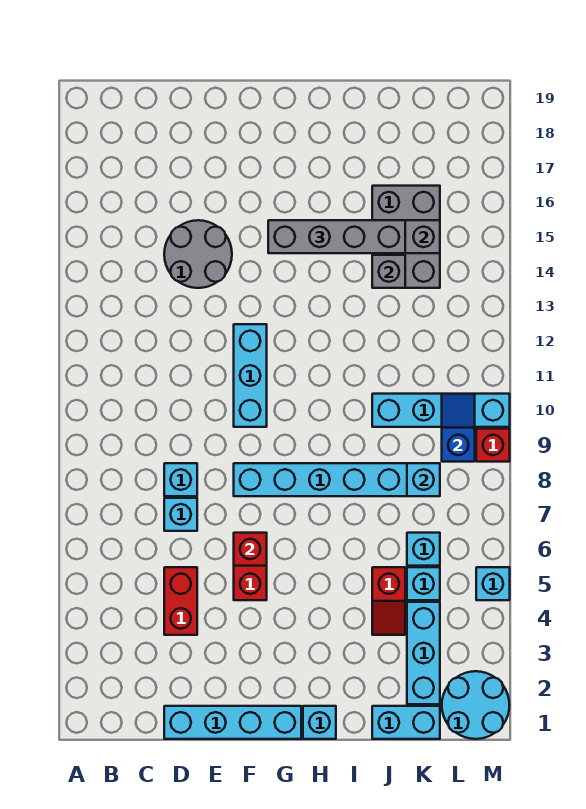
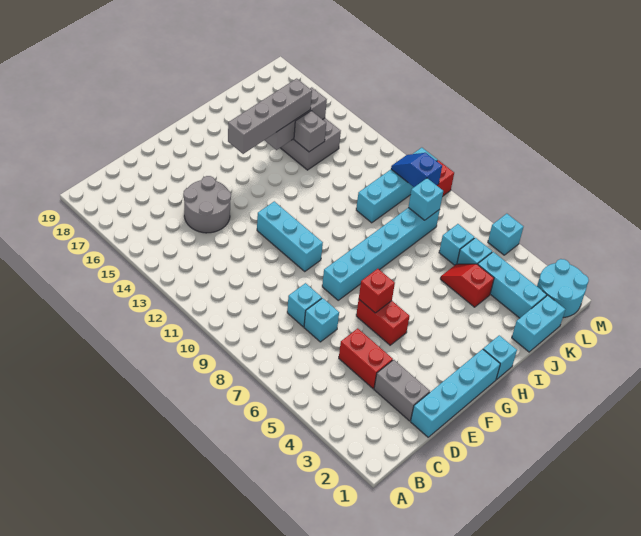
none -> grey 1x2 brick [374,360,430,421]
red 1x2 slope [372,567,405,635] -> red 1x2 slope turned to [440,264,494,307]

